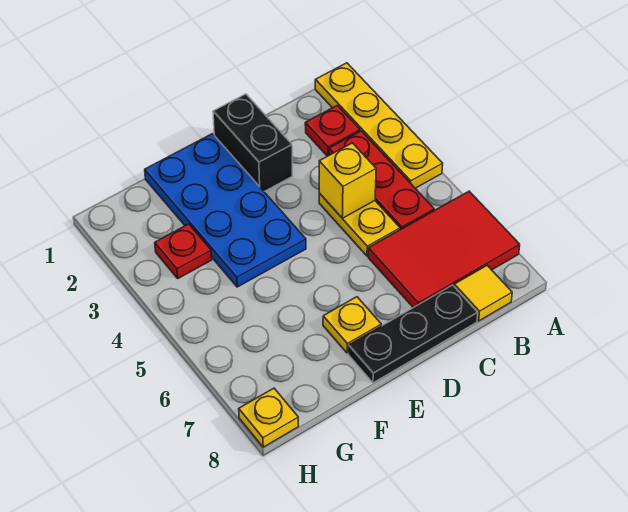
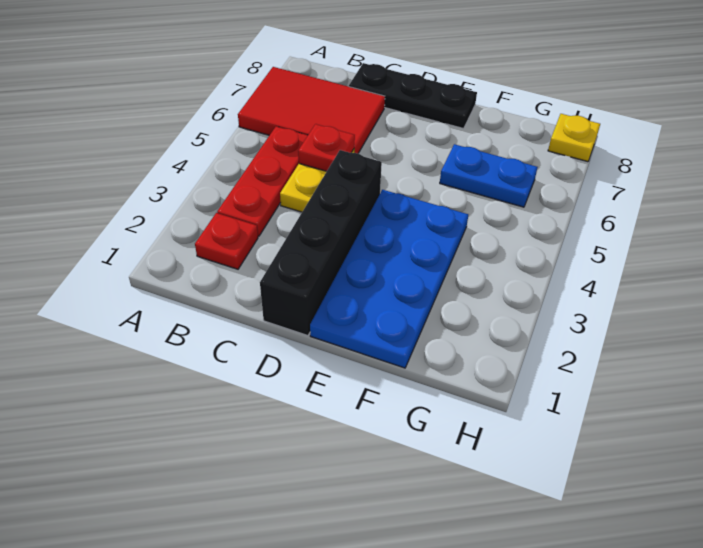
yellow 1x4 plate [315,63,443,188] -> none
yellow 1x1 tile [454,266,512,321] -> none
yellow 1x1 brick [319,143,376,218] -> none
black 1x2 brick [213,94,292,191] -> black 1x4 brick [260,150,382,336]
yellow 1x1 plate [323,297,381,353] -> none
none -> blue 1x2 plate [440,144,538,207]
red 1x1 plate [155,224,212,278] -> red 1x1 plate moved to [298,124,355,171]

